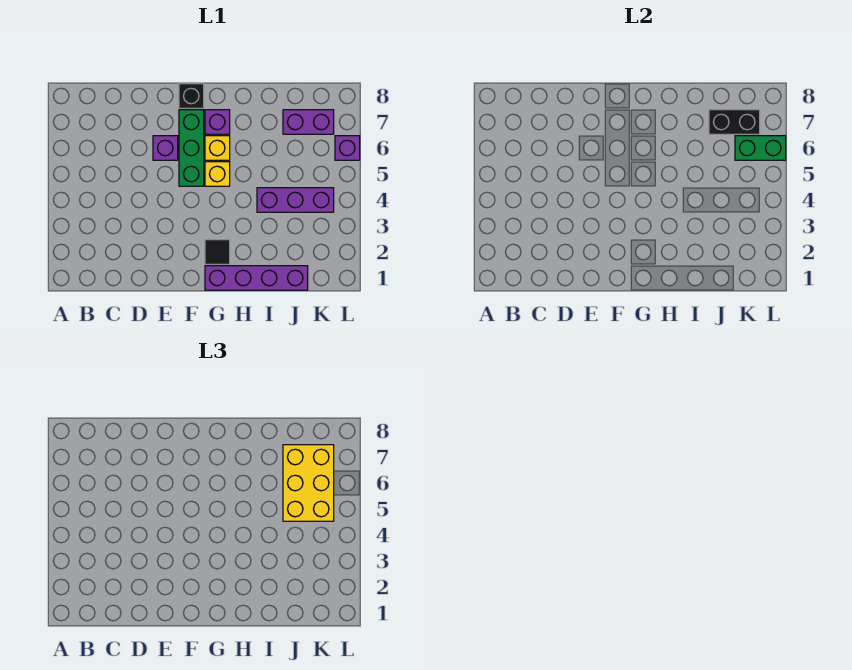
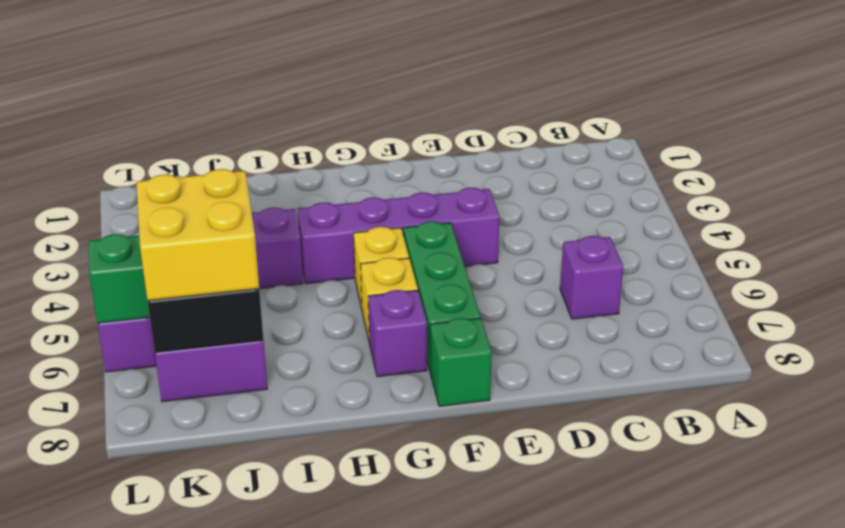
purple 1x1 brick [153,136,178,160] -> purple 1x1 brick moved to [560,236,624,319]
black 1x1 brick [179,84,204,108] -> green 1x1 brick [430,318,492,406]
purple 1x4 brick [205,266,308,290] -> purple 1x4 brick moved to [297,188,500,284]
black 1x1 tile [205,240,230,264] -> none
yellow 2x3 brick [283,445,334,521] -> yellow 2x2 brick [137,169,259,301]

